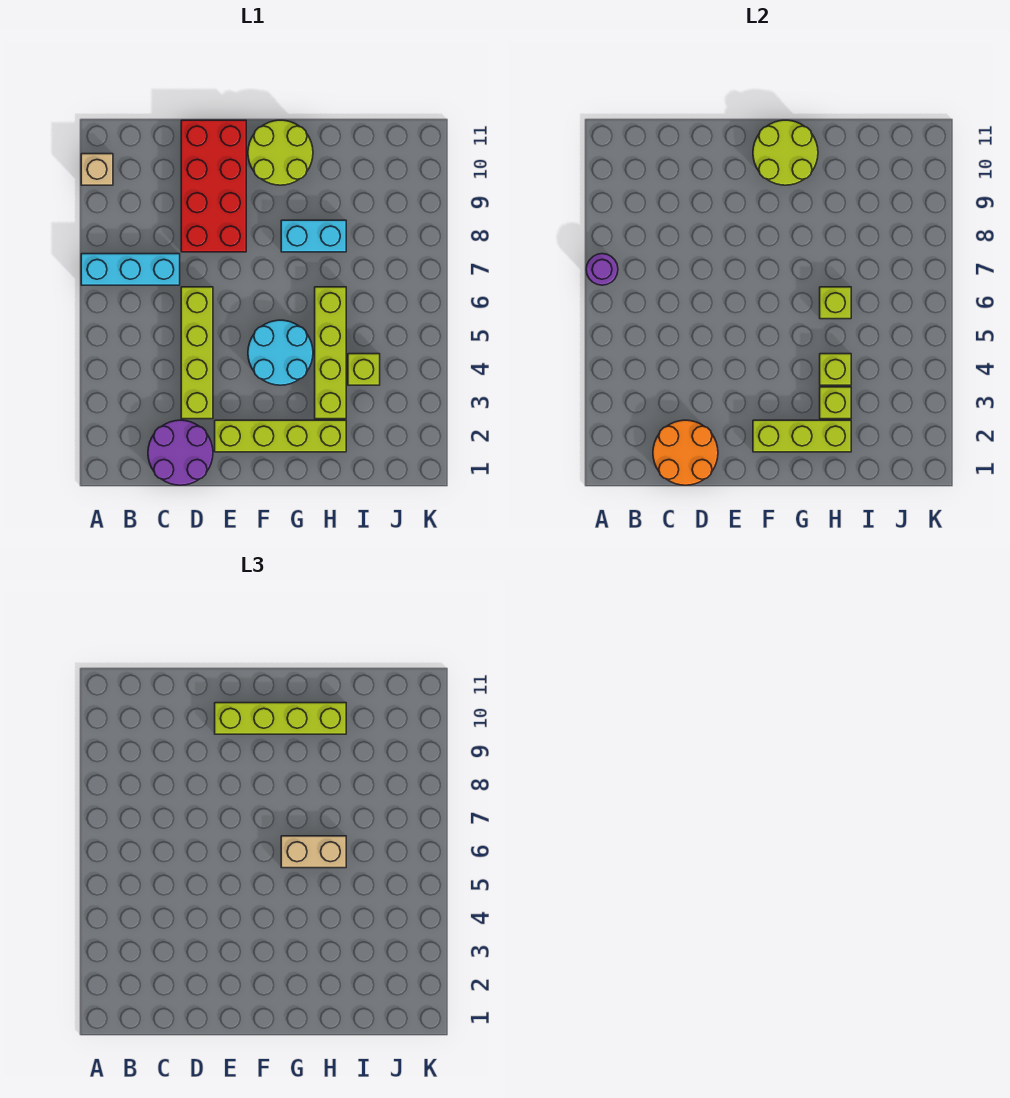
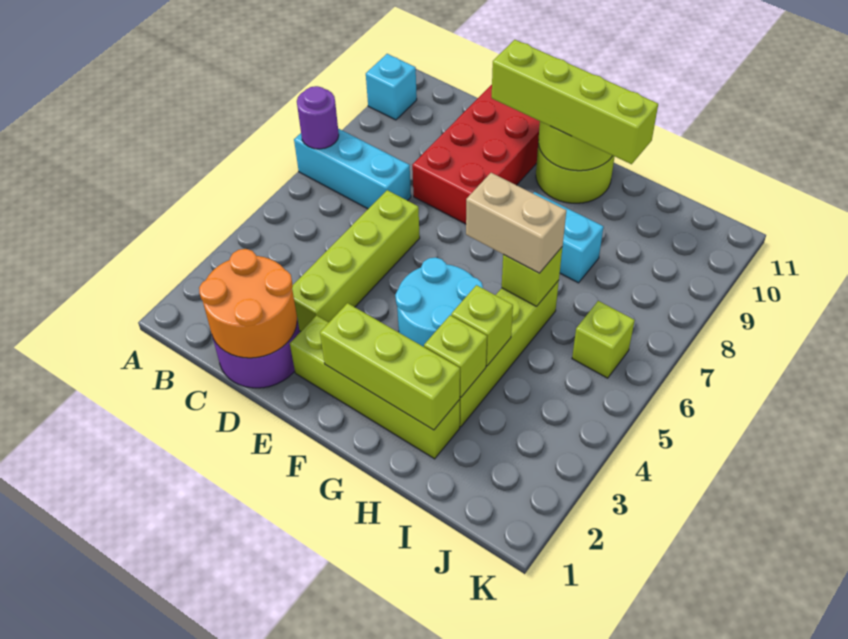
tan 1x1 brick [81,154,113,185] -> cyan 1x1 brick [366,54,417,120]
lime 1x1 brick [348,354,380,385] -> lime 1x1 brick moved to [572,301,635,378]

